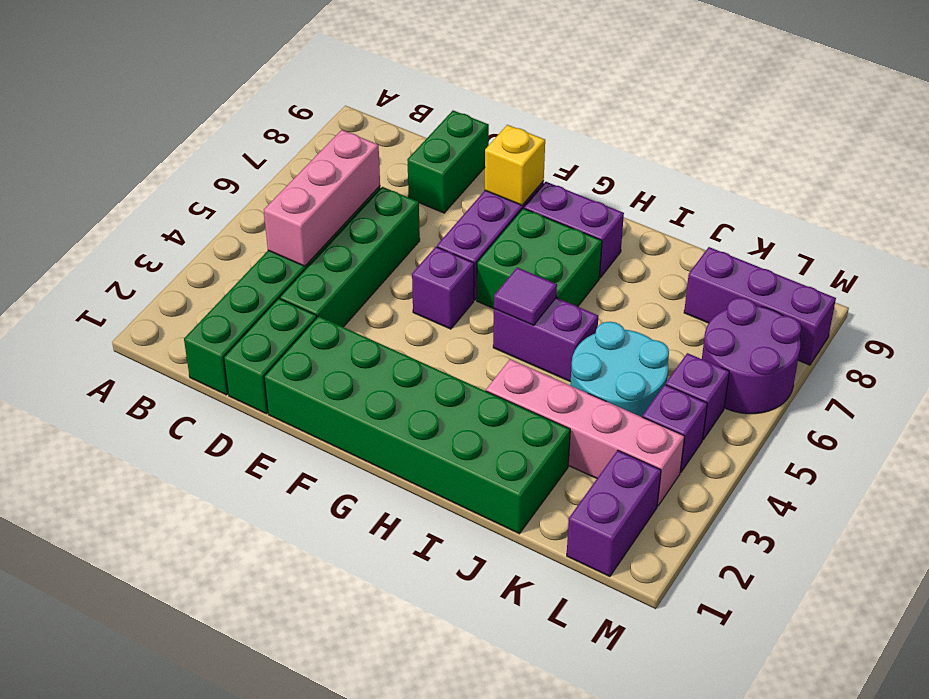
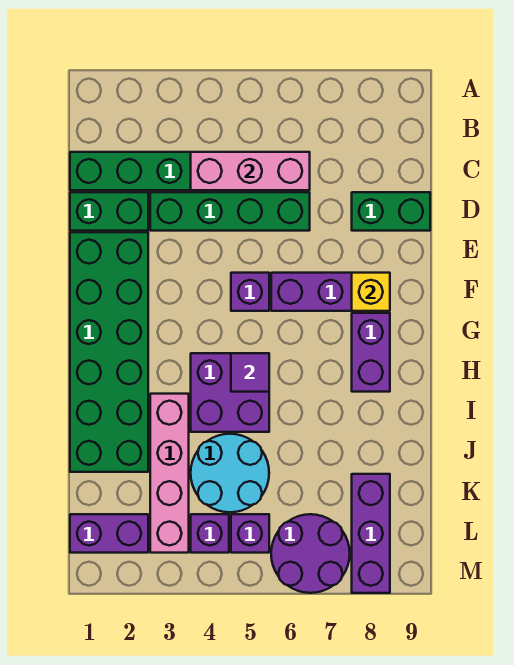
green 2x2 brick [477,208,602,308] -> none
purple 1x2 brick [493,298,598,382] -> purple 2x2 brick [191,353,269,432]

